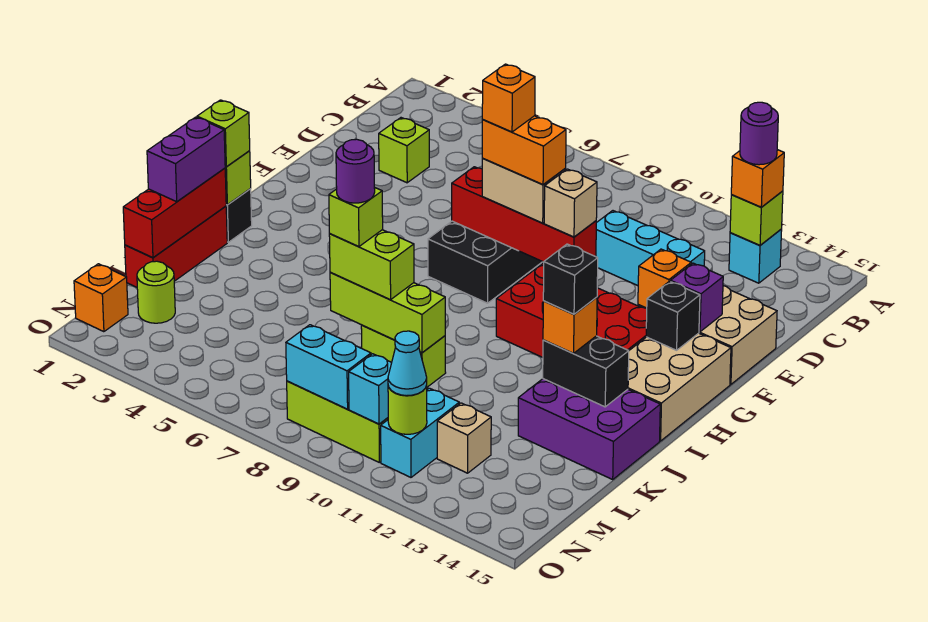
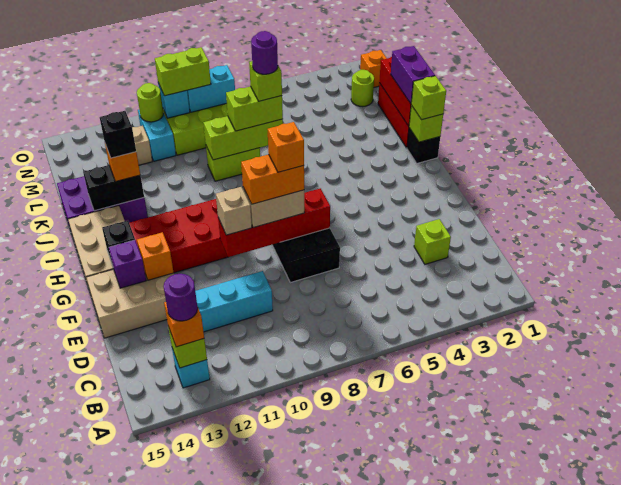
none -> lime 1x2 brick [155,47,211,96]
cyan 1x1 cone [388,331,427,396] -> none

